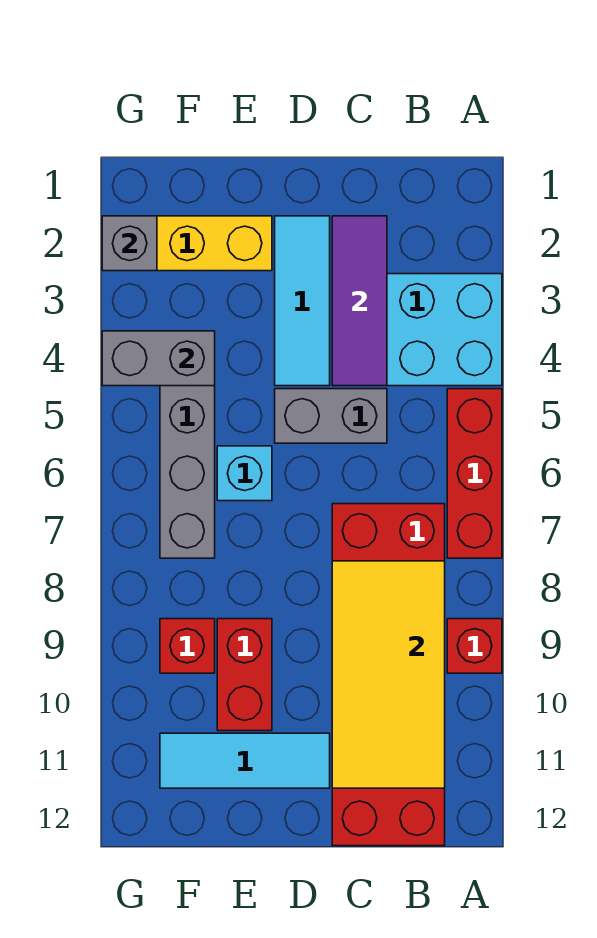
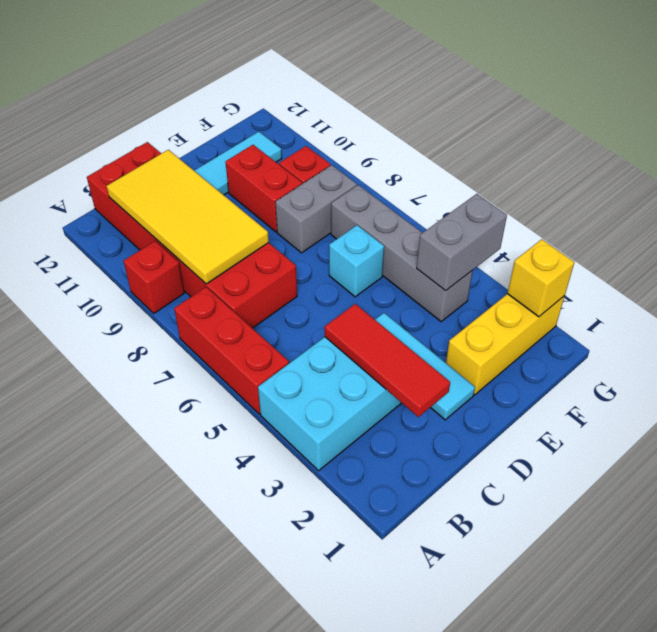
purple 1x3 tile [332,216,387,386] -> red 1x3 tile [325,304,450,417]
grey 1x2 brick [275,389,387,443] -> grey 1x2 brick moved to [276,165,357,253]
grey 1x1 brick [102,216,157,271] -> yellow 1x1 brick [507,239,574,317]

